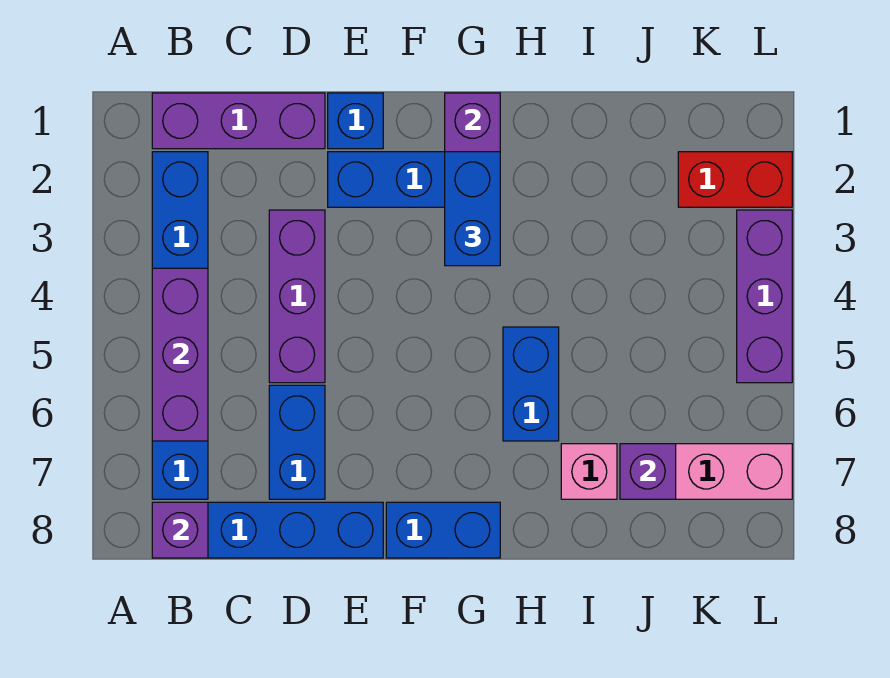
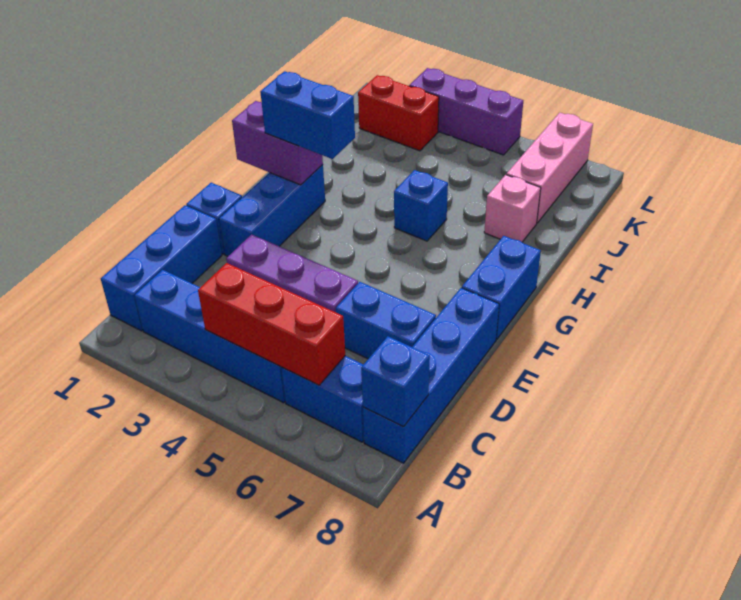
purple 1x3 brick [152,93,325,149] -> blue 1x3 brick [101,205,222,331]
purple 1x3 brick [152,268,208,441] -> red 1x3 brick [198,263,345,385]
purple 1x1 brick [152,502,208,558] -> blue 1x1 brick [361,336,430,427]
blue 1x2 brick [503,327,559,441] -> blue 1x1 brick [394,170,448,241]
purple 1x1 brick [620,444,676,499] -> none
red 1x2 brick [678,152,792,207] -> red 1x2 brick turned to [358,75,439,151]

